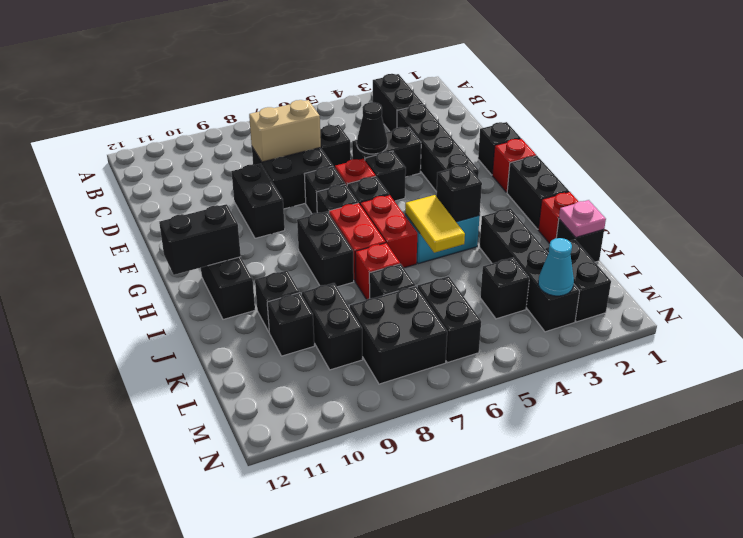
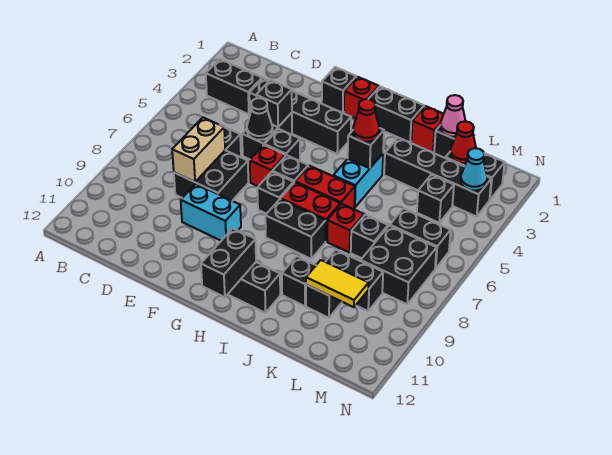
black 1x2 brick [231,164,285,238] -> cyan 1x2 brick [181,184,241,241]
black 1x1 brick [304,166,345,214] -> black 1x1 brick moved to [256,80,292,127]
none -> red 1x1 cone [353,99,379,142]
yellow 1x2 tile [405,195,465,253] -> yellow 1x2 tile moved to [306,260,369,307]
pink 1x1 plate [559,200,606,237] -> pink 1x1 cone [440,95,465,137]
none -> red 1x1 cone [450,121,476,163]

